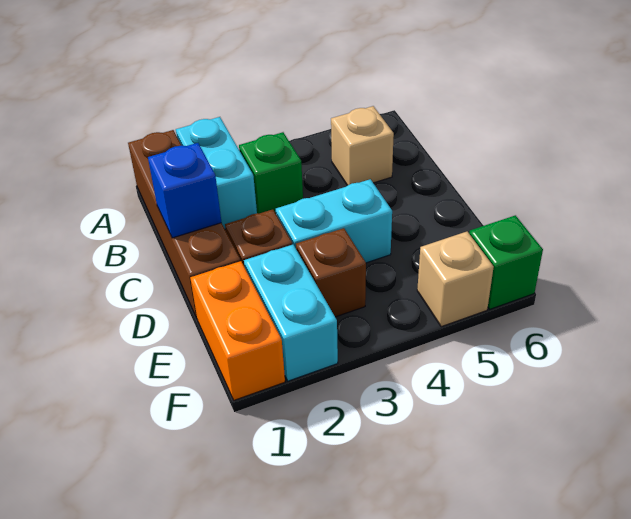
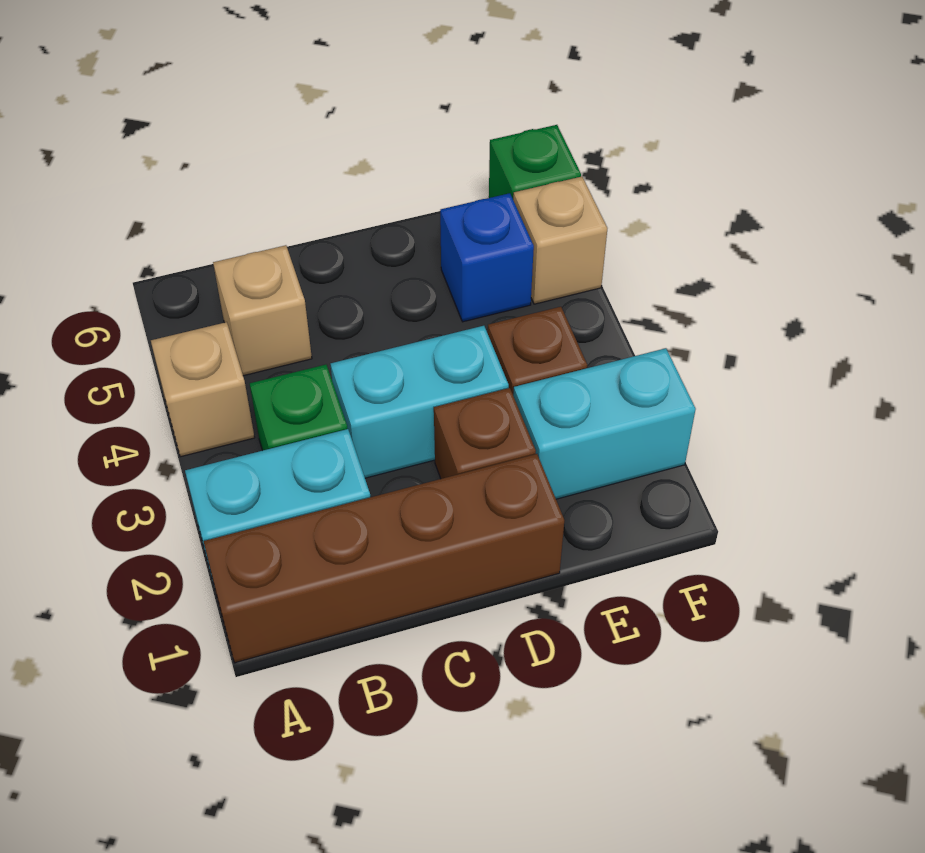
none -> tan 1x1 brick [151,322,255,457]
blue 1x1 brick [148,143,222,238] -> blue 1x1 brick moved to [440,193,534,322]
cyan 1x2 brick [276,179,392,263] -> cyan 1x2 brick turned to [331,326,509,478]
orange 1x2 brick [190,261,285,400] -> none

